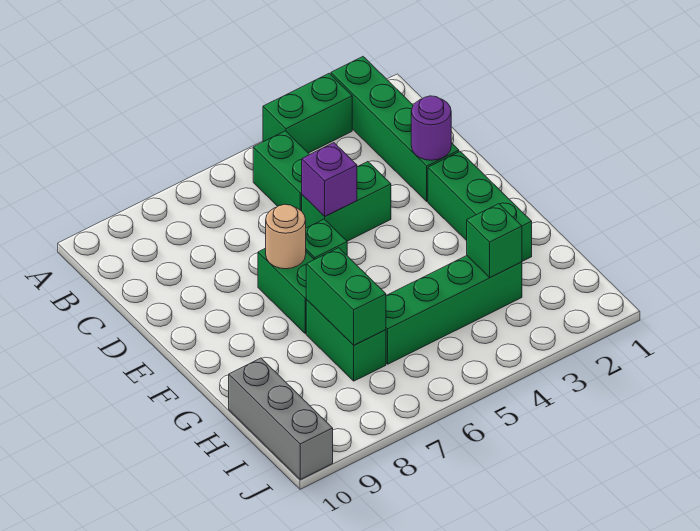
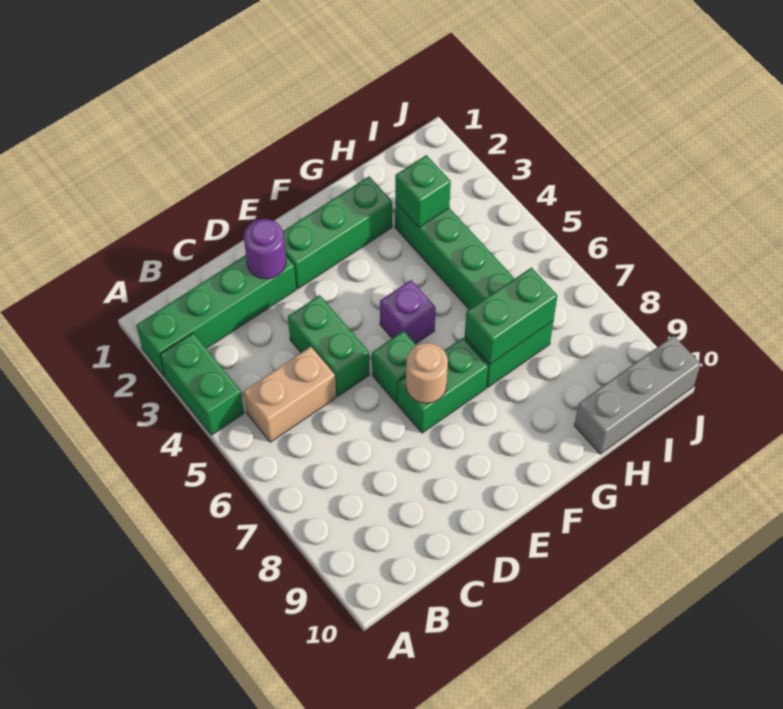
green 1x2 brick [253,131,310,211] -> tan 1x2 brick [244,347,336,442]
purple 1x1 brick [302,143,357,216] -> purple 1x1 brick moved to [380,280,436,344]

